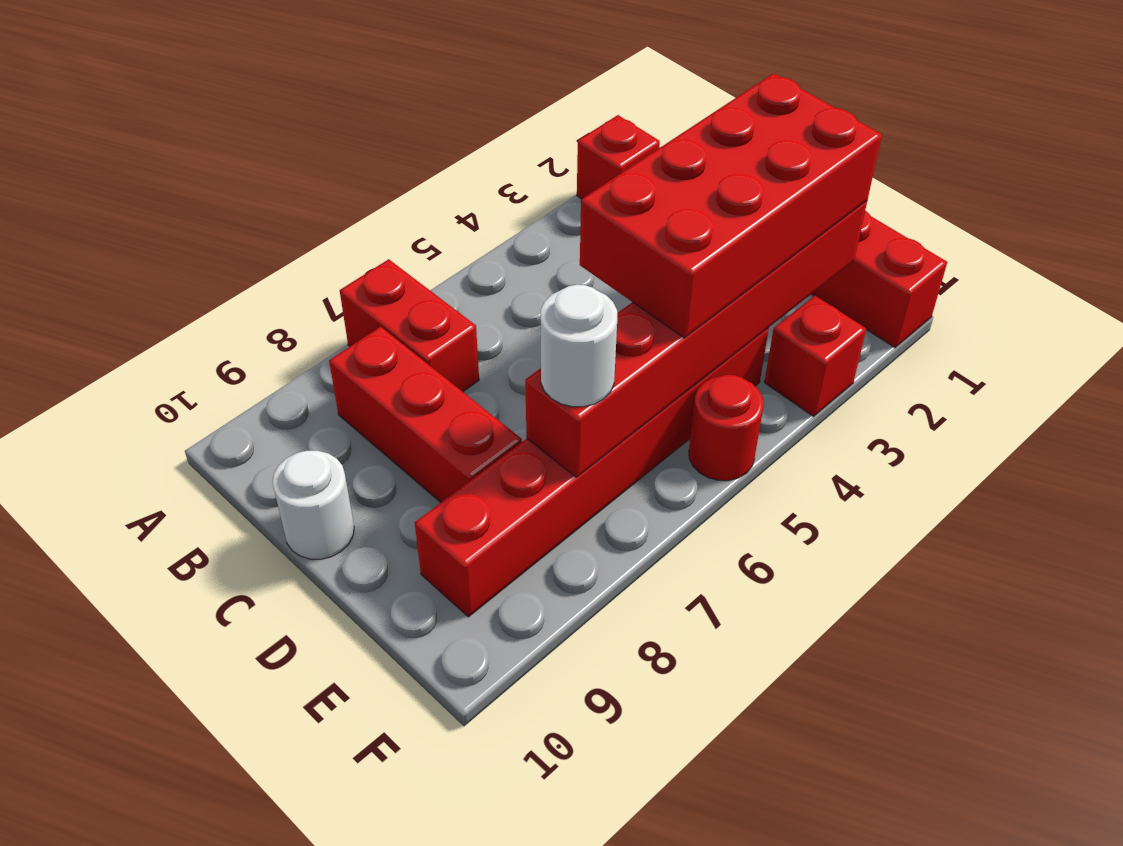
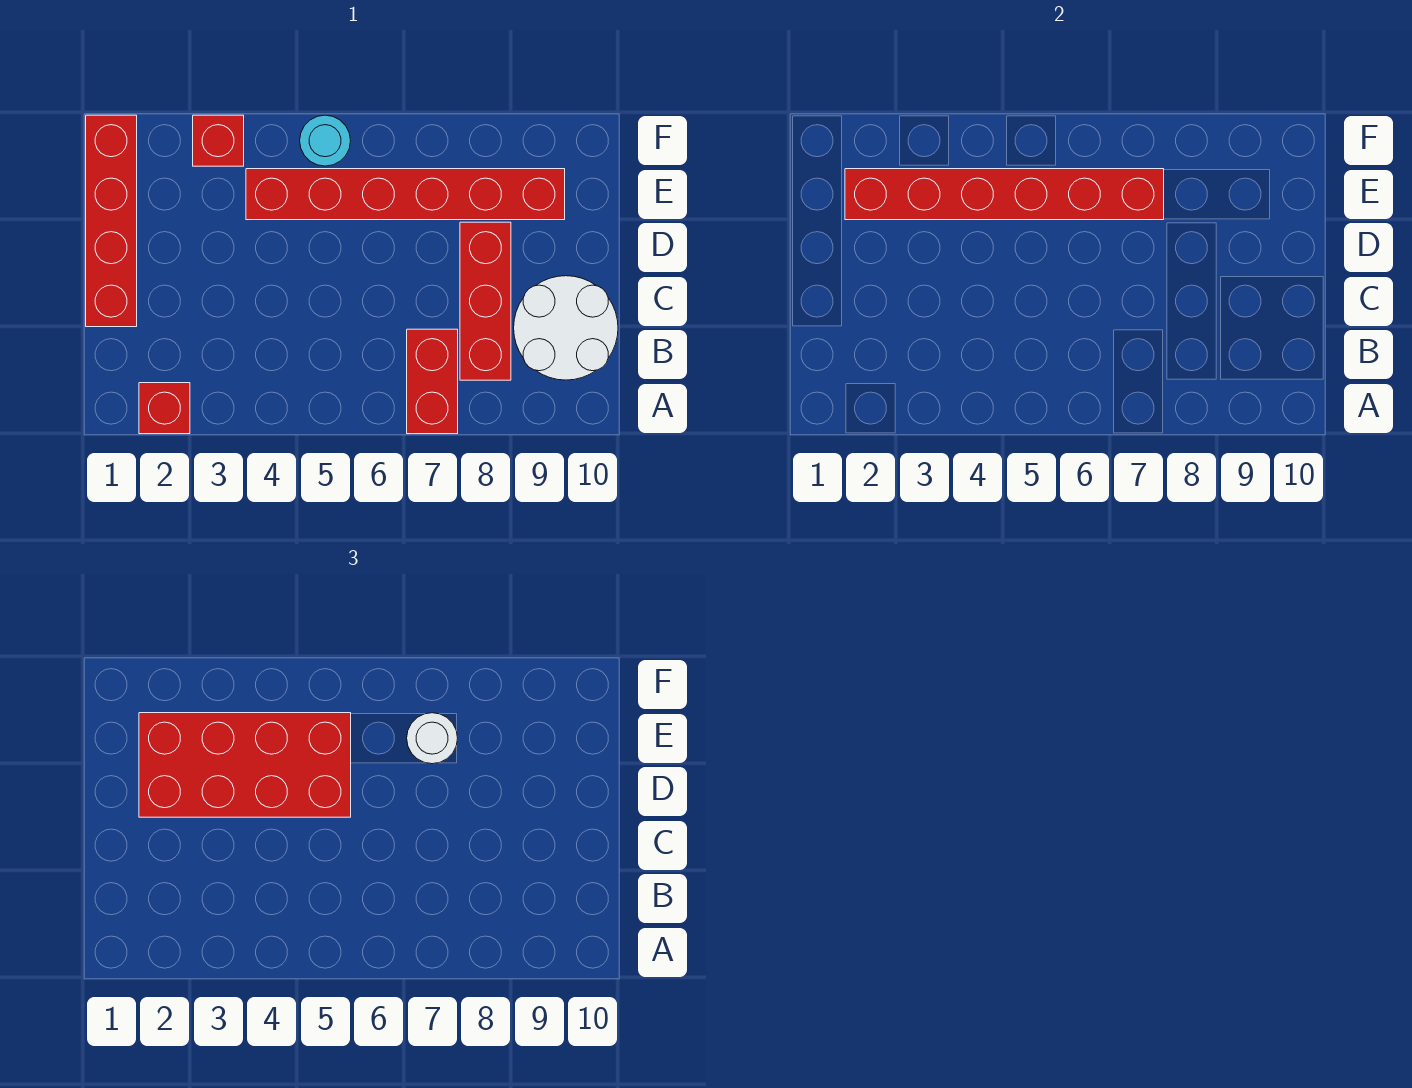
white 1x1 round brick [272,451,354,559] -> white 2x2 round brick [514,276,618,380]
red 1x1 round brick [689,375,764,481] -> cyan 1x1 round brick [300,115,351,166]

